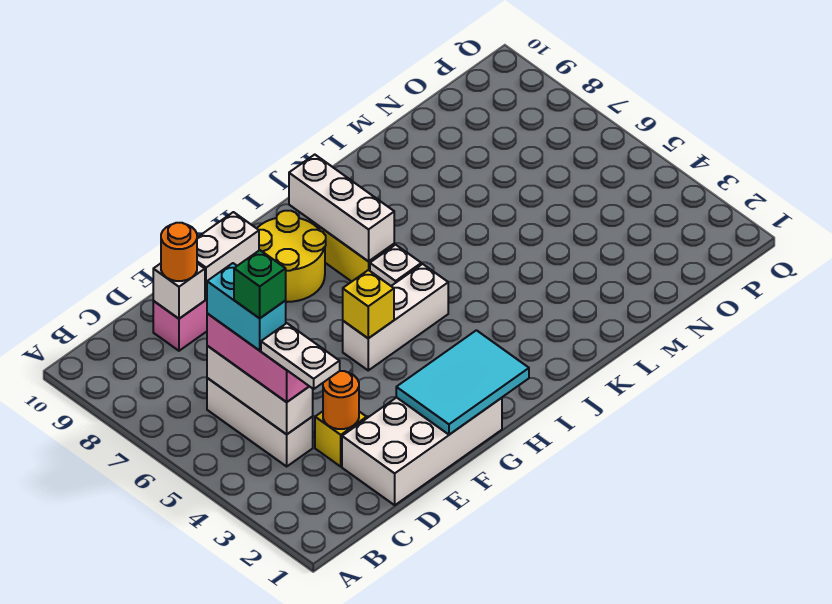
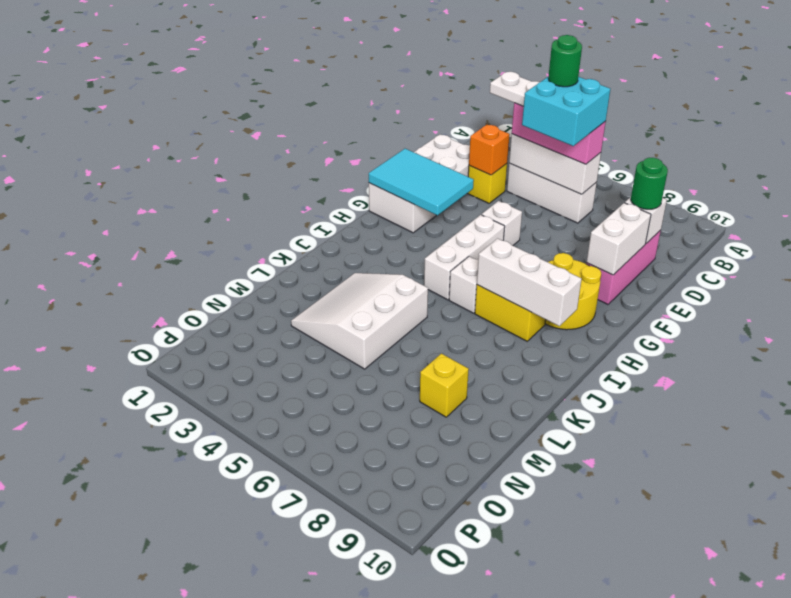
cyan 1x2 brick [207,263,286,351] -> cyan 2x2 brick [522,77,610,146]
green 1x1 brick [234,250,286,318] -> green 1x1 round brick [548,35,582,87]
orange 1x1 round brick [323,371,359,429] -> orange 1x1 brick [469,125,510,175]
orange 1x1 round brick [161,223,197,281] -> green 1x1 round brick [631,158,668,209]
cyan 2x3 tile [396,330,529,435] -> cyan 2x3 tile turned to [369,149,474,215]
none -> white 1x1 brick [482,201,522,245]
yellow 1x1 brick [343,270,394,338] -> yellow 1x1 brick moved to [420,354,469,417]
none -> white 3x3 slope [291,273,428,369]

